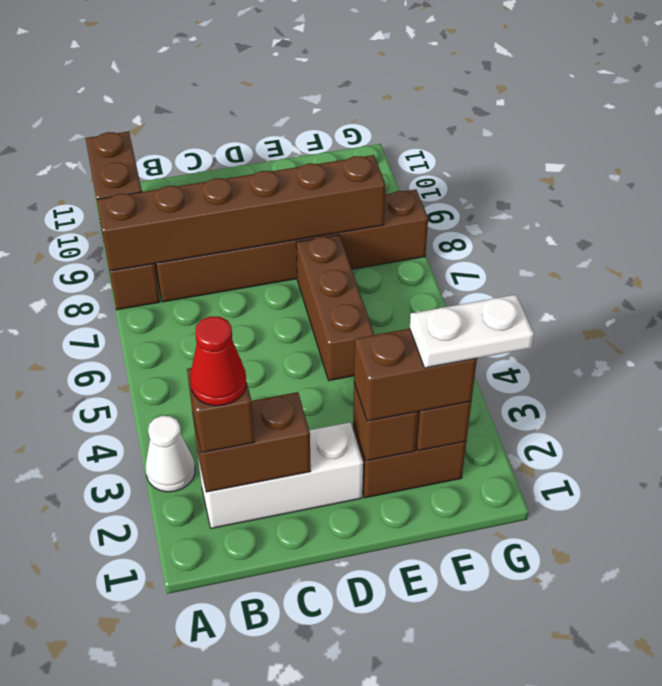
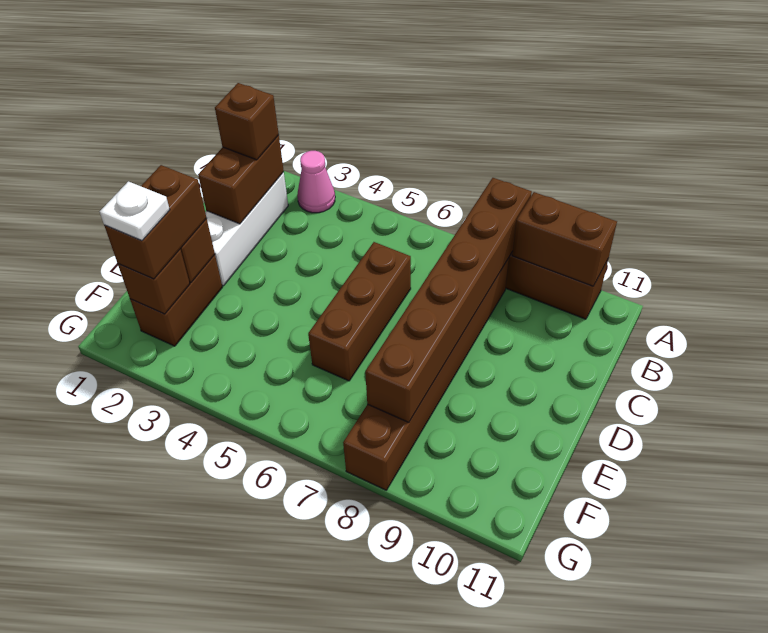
white 1x1 cone [146,416,195,492] -> pink 1x1 cone [297,151,335,213]
red 1x1 cone [190,316,246,406] -> none
brown 1x3 brick [296,235,374,381] -> brown 1x3 brick turned to [308,242,411,381]
white 1x2 plate [410,295,534,368] -> white 1x1 plate [100,181,170,241]

